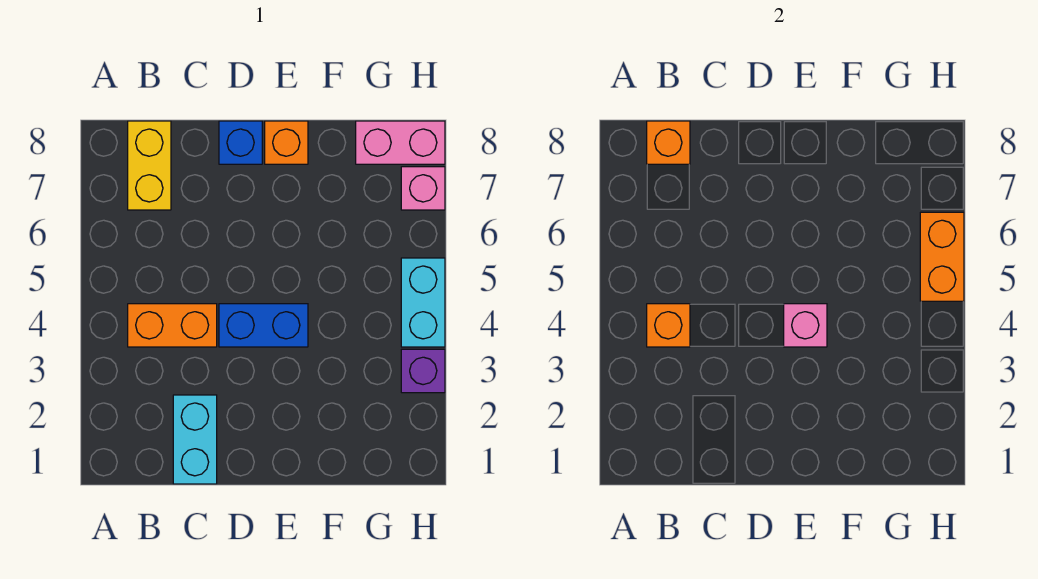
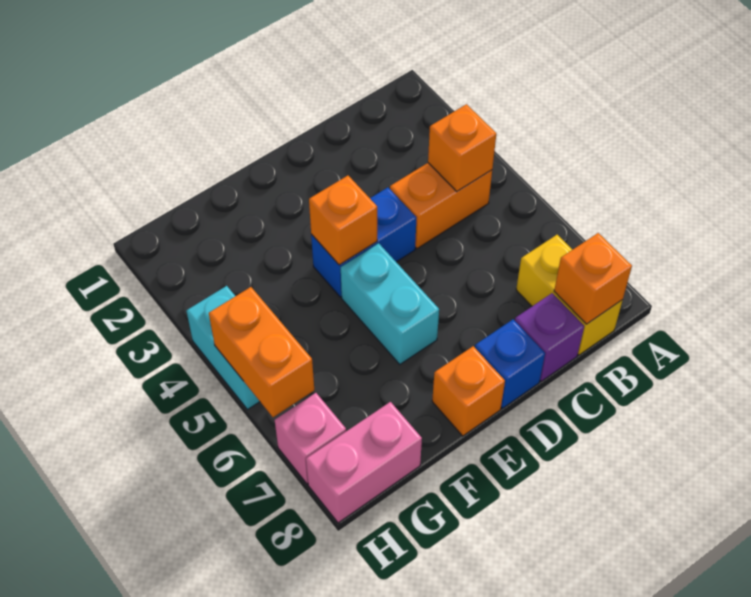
cyan 1x2 brick [173,395,217,484] -> cyan 1x2 brick moved to [341,243,439,364]
pink 1x1 brick [784,304,827,347] -> orange 1x1 brick [309,176,377,265]
purple 1x1 brick [401,349,445,393] -> purple 1x1 brick moved to [515,293,584,381]

